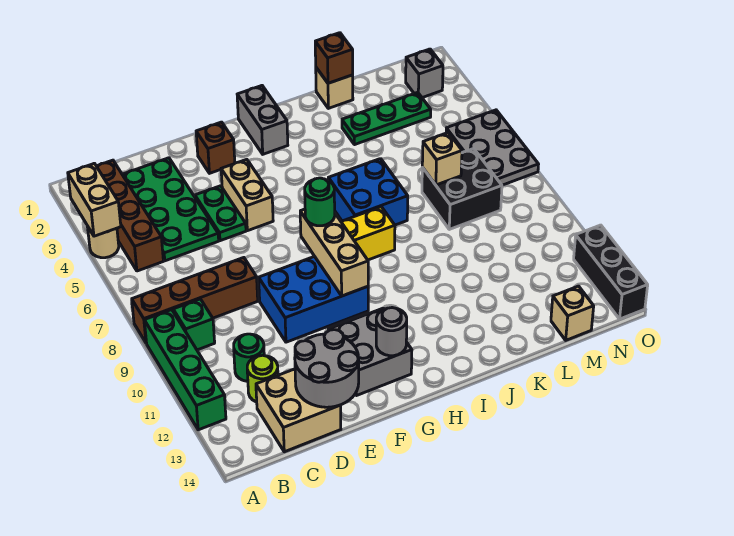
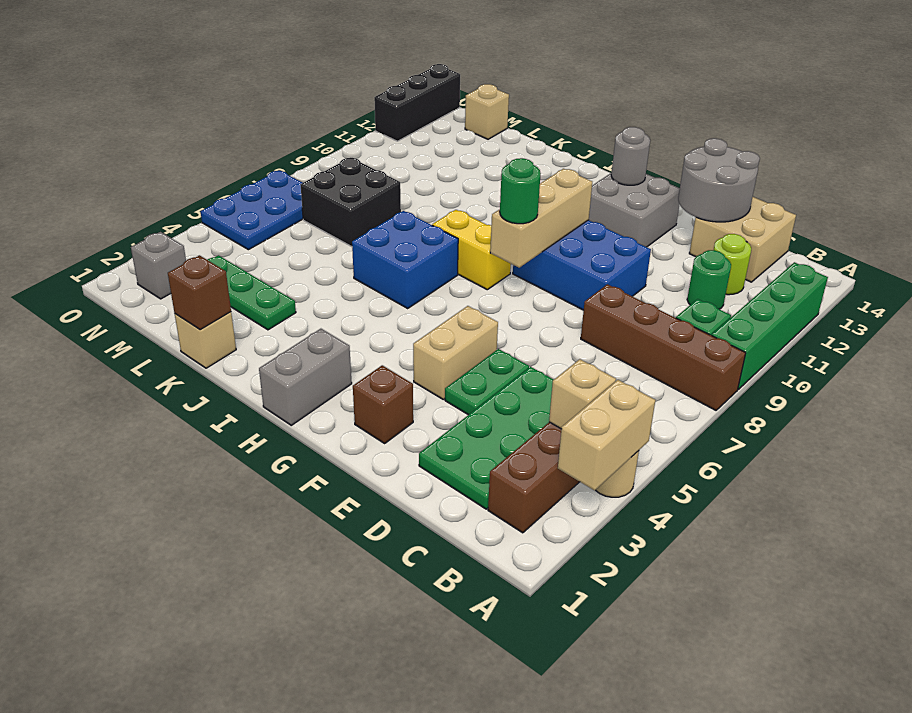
tan 1x1 brick [422,133,462,185] -> tan 1x1 brick moved to [549,359,616,429]
grey 2x3 plate [446,110,539,185] -> blue 2x3 plate [201,171,303,250]

